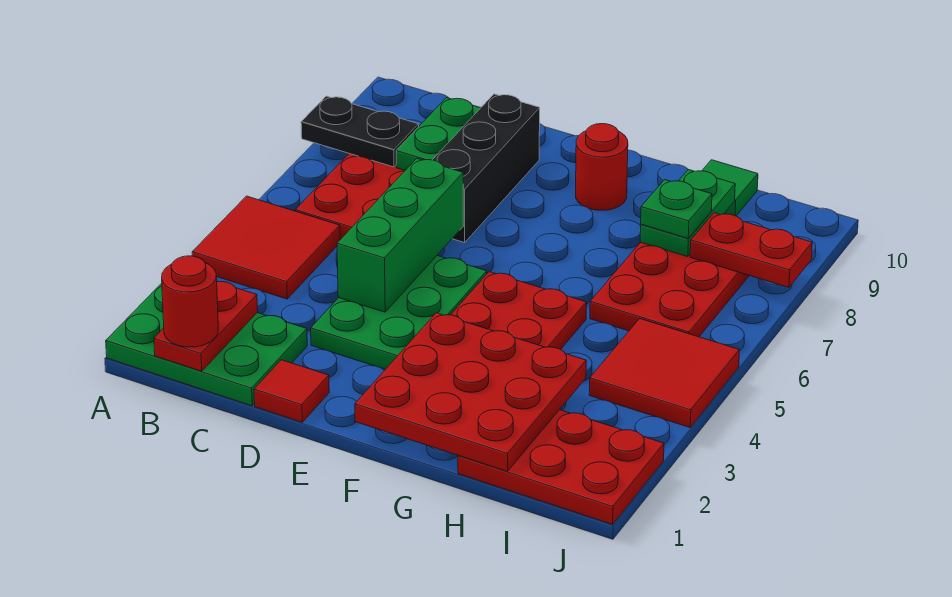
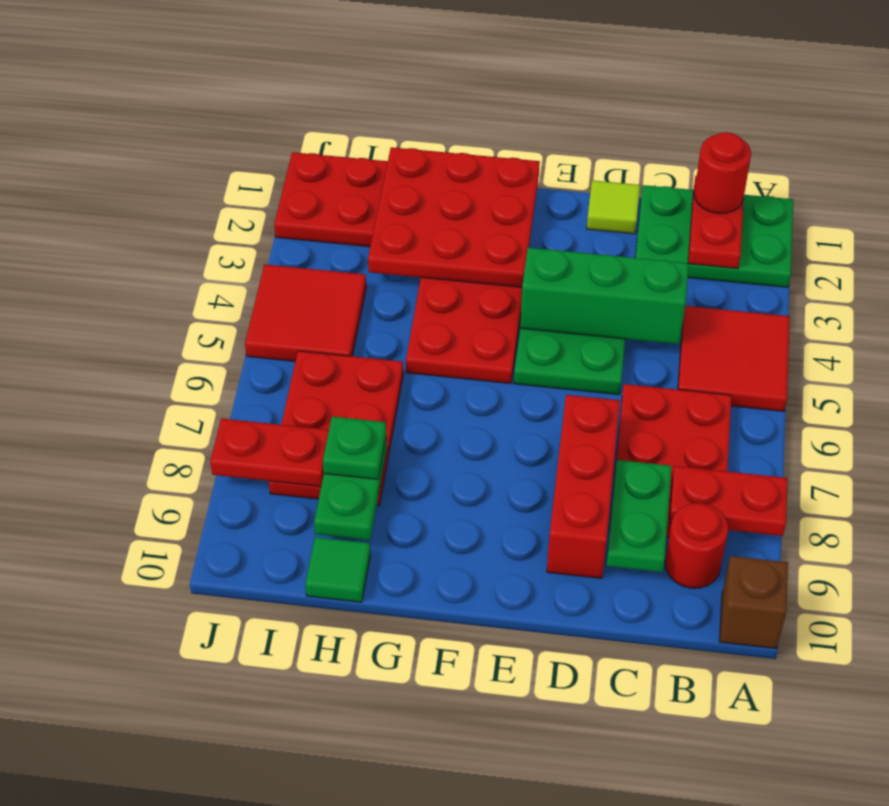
black 1x2 plate [301,96,419,167] -> red 1x2 plate [669,466,787,536]
none -> brown 1x1 brick [720,556,788,649]
red 1x1 tile [254,360,329,422] -> lime 1x1 tile [587,180,640,234]
green 1x3 brick [337,159,463,312] -> green 1x3 brick turned to [520,248,689,344]
black 1x3 brick [433,94,540,243] -> red 1x3 brick [547,395,620,578]
red 1x1 round brick [576,124,628,210] -> red 1x1 round brick moved to [665,503,728,588]

